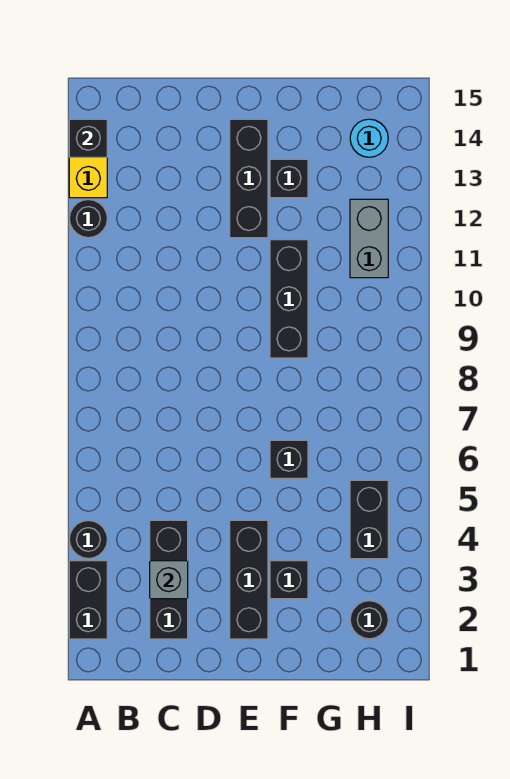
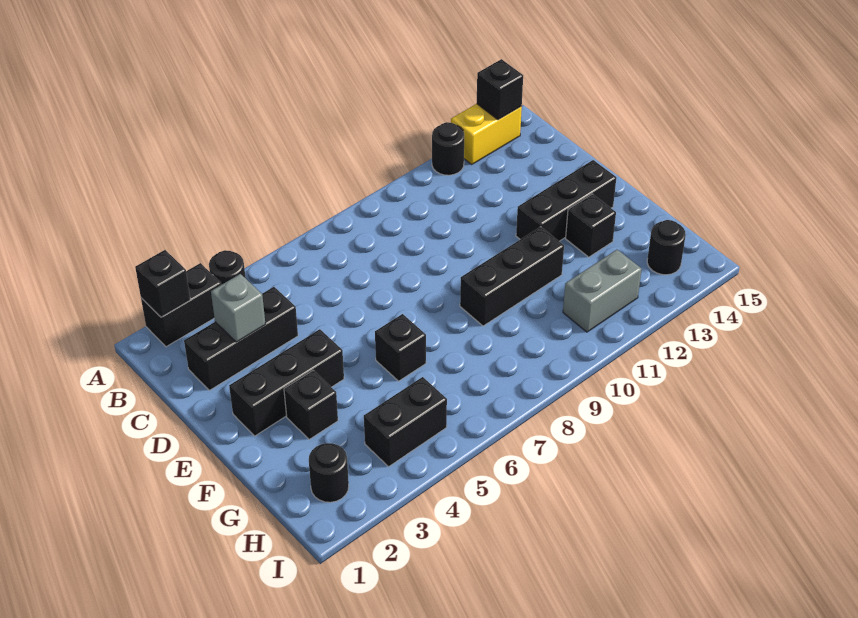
none -> black 1x1 brick [135,250,190,317]
cyan 1x1 round brick [350,119,388,157] -> black 1x1 round brick [647,220,686,275]

